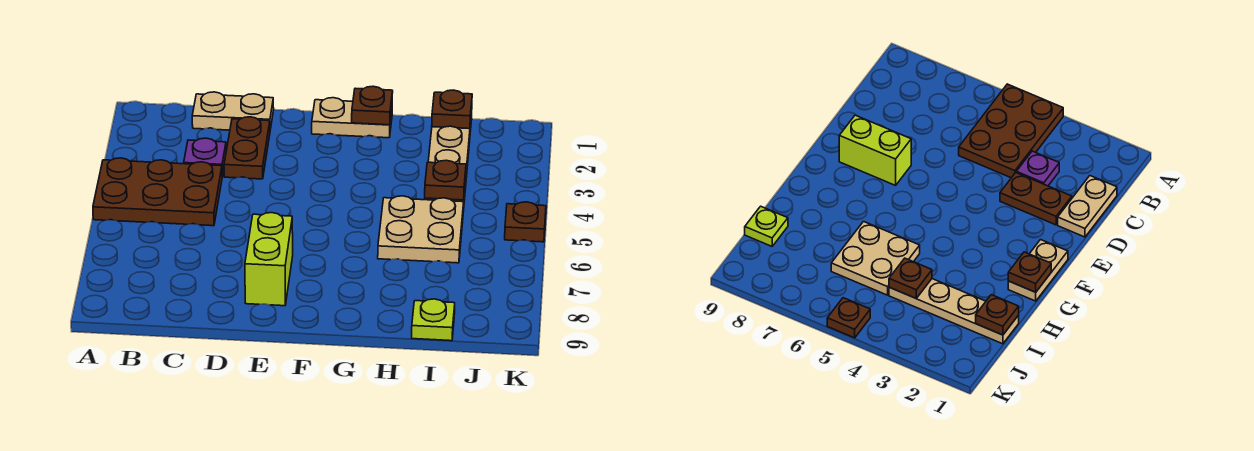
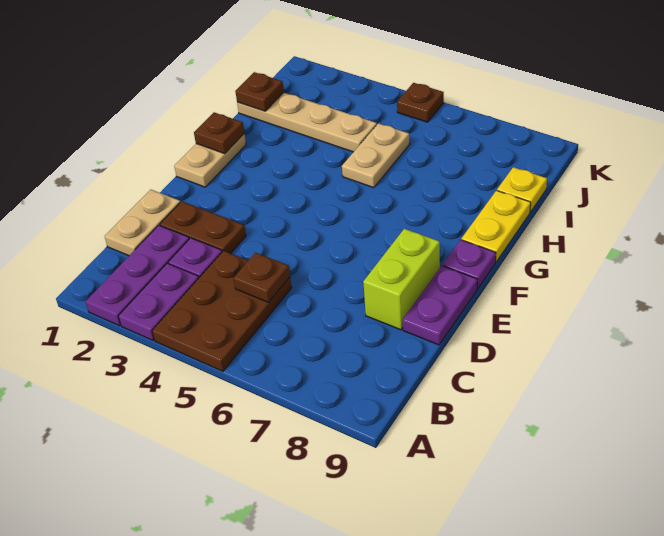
none -> purple 1x3 plate [86,225,189,326]
none -> purple 1x2 plate [119,263,199,340]
none -> purple 1x2 plate [403,266,477,345]
lime 1x2 brick [245,213,293,306] -> lime 1x2 brick turned to [363,229,440,330]
none -> purple 1x1 plate [443,240,496,289]
none -> yellow 1x2 plate [461,190,531,262]
tan 2x2 plate [378,196,464,263] -> tan 1x2 plate [342,123,410,188]
brown 1x1 plate [425,160,466,200] -> brown 1x1 plate moved to [233,253,290,302]
lime 1x1 plate [412,299,455,341] -> yellow 1x1 plate [497,167,547,212]

